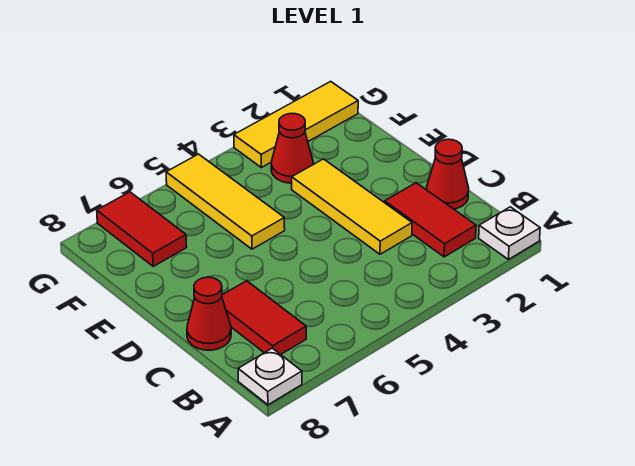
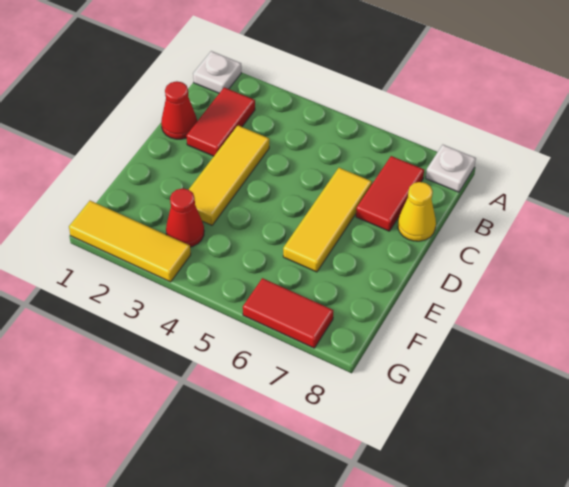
red 1x1 cone [187,277,231,350] -> yellow 1x1 cone [398,182,436,241]
yellow 1x3 tile [166,154,285,249] -> yellow 1x3 tile moved to [283,168,372,272]
red 1x2 tile [97,192,187,266] -> red 1x2 tile turned to [243,278,333,348]

